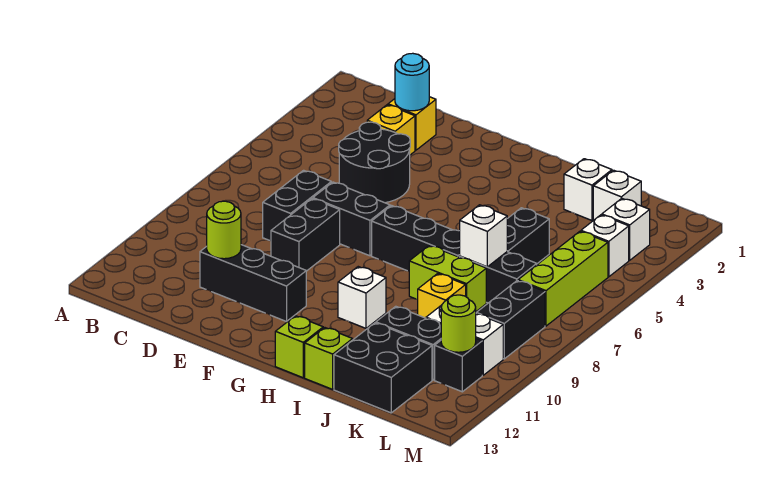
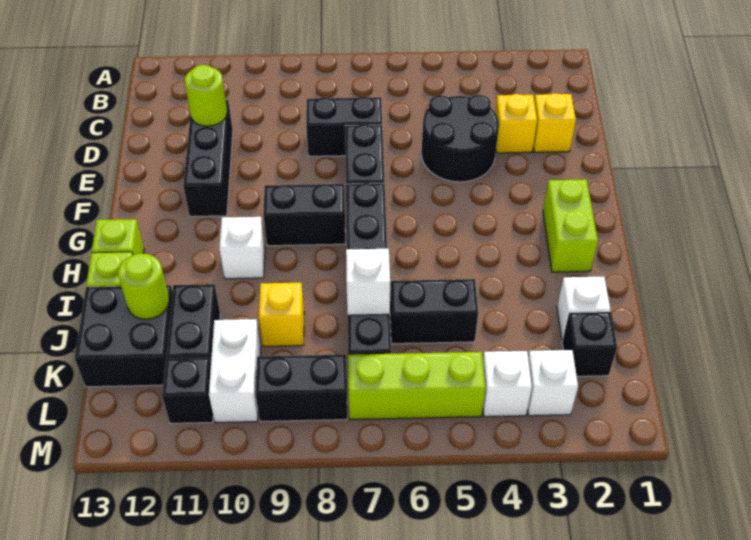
cyan 1x1 round brick [395,53,429,111] -> none
black 1x2 brick [271,199,340,271] -> black 1x2 brick moved to [263,184,345,246]
lime 1x2 brick [409,245,486,311] -> lime 1x2 brick moved to [543,179,598,272]
white 1x1 brick [593,170,641,220] -> black 1x1 brick [562,312,617,376]
lime 1x1 round brick [441,295,476,352] -> lime 1x1 round brick moved to [118,253,169,319]

